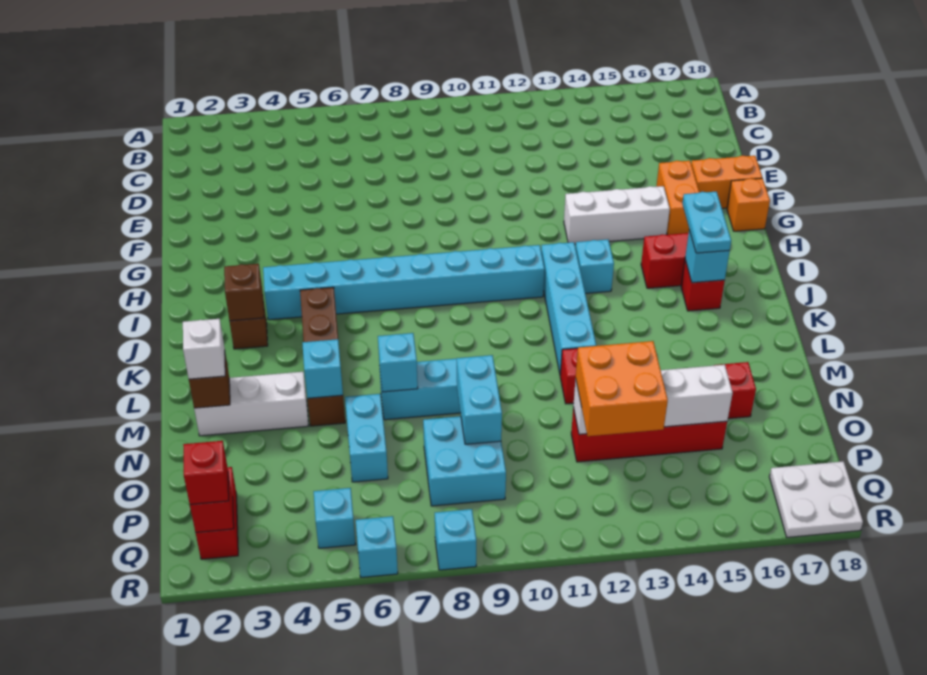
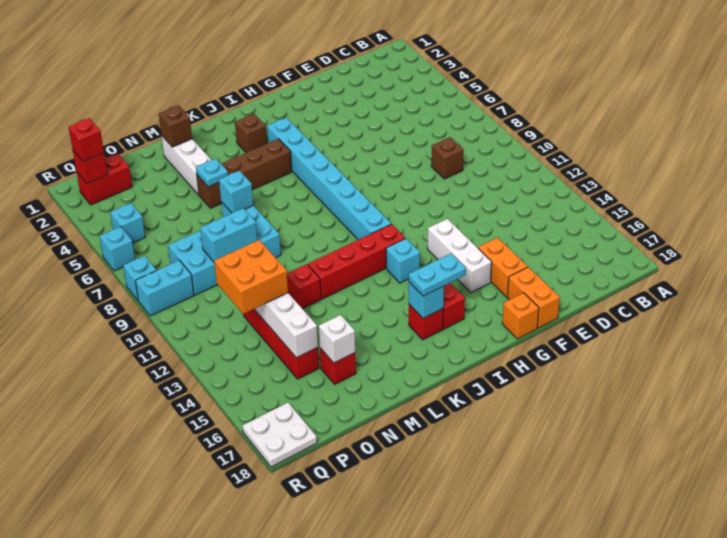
orange 1x2 brick [656,161,699,235] -> orange 1x2 brick turned to [478,238,528,297]
cyan 1x4 brick [541,242,596,374] -> red 1x4 brick [308,224,405,299]
brown 1x1 brick [224,264,264,321] -> brown 1x1 brick moved to [431,137,464,179]
white 1x1 brick [183,319,225,379] -> white 1x1 brick moved to [319,315,355,363]
cyan 1x1 brick [302,339,343,398] -> cyan 1x1 plate [196,159,228,187]
cyan 1x2 brick [345,394,388,482] -> cyan 1x2 brick moved to [135,260,194,316]

